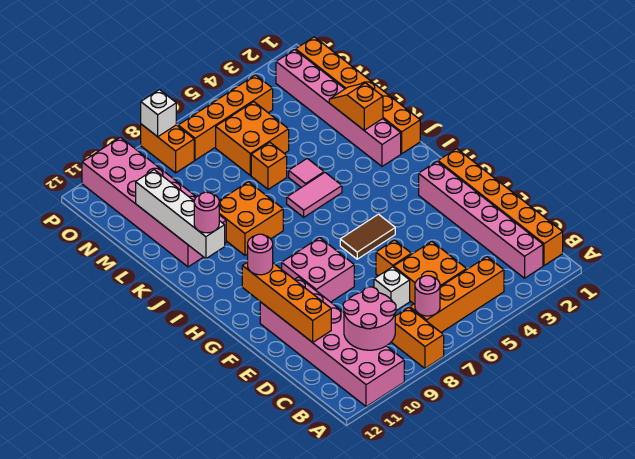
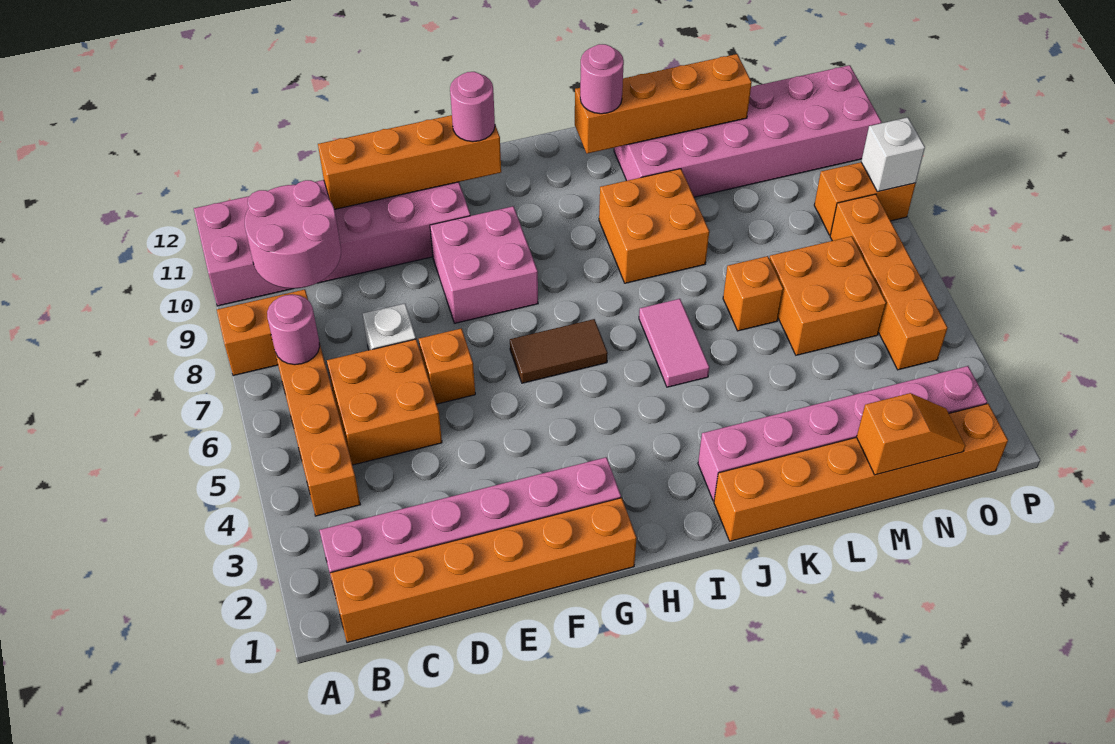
brown 1x2 tile [340,214,395,259] -> brown 1x2 tile turned to [510,319,608,383]
white 1x4 brick [136,170,225,259] -> orange 1x4 brick [575,54,752,153]
orange 1x2 slope [329,83,383,130] -> orange 1x2 slope moved to [857,393,965,475]
pink 1x1 tile [289,159,324,188] -> none

